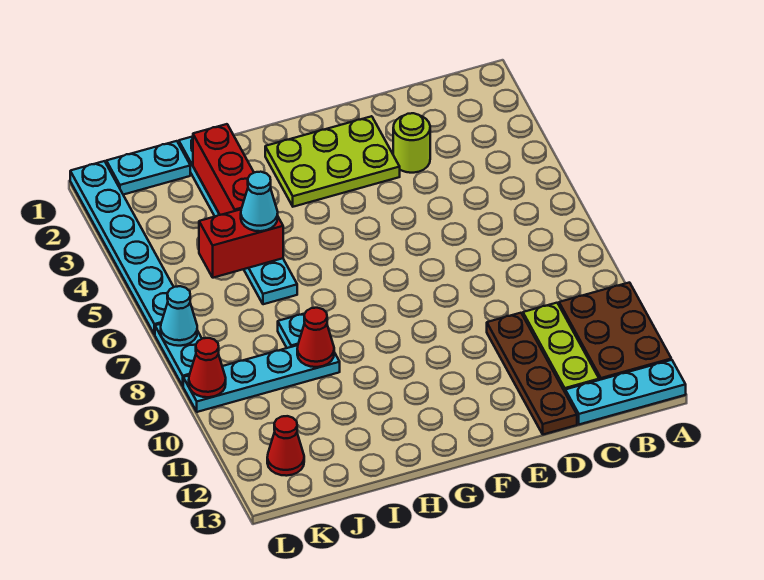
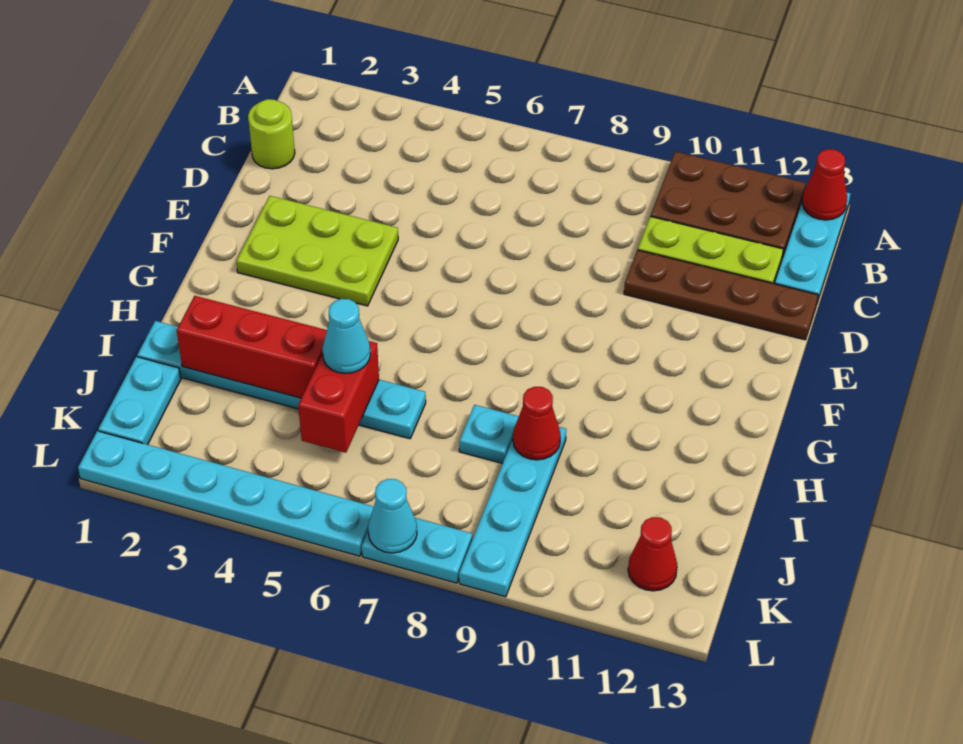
lime 1x1 round brick [393,113,430,173] -> lime 1x1 round brick moved to [248,99,295,169]
lime 2x3 plate [265,116,400,207] -> lime 2x3 plate turned to [236,196,398,306]
red 1x1 cone [189,338,226,397] -> red 1x1 cone moved to [802,149,847,220]

